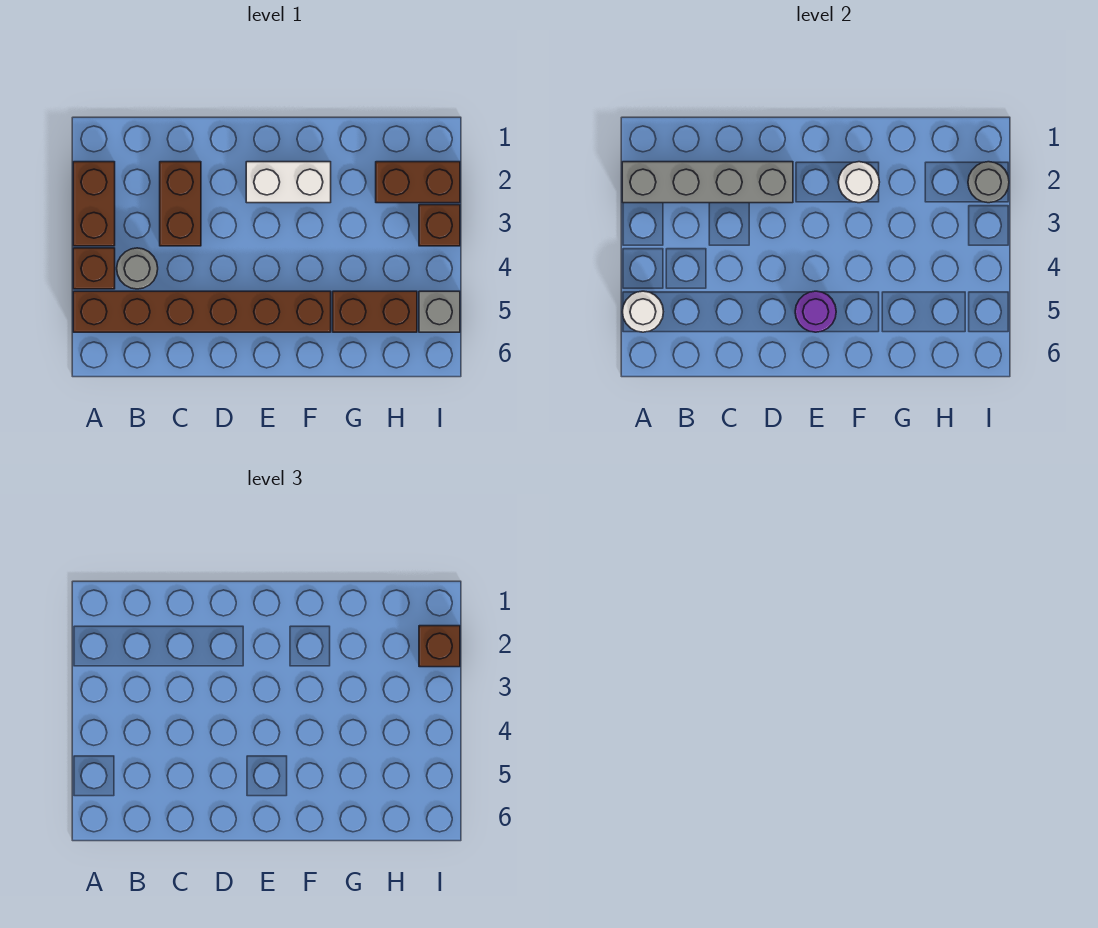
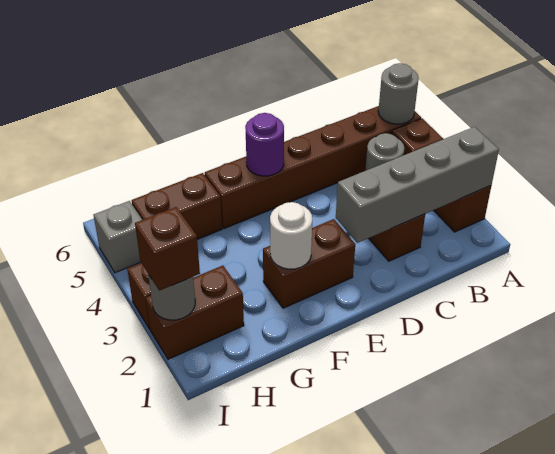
white 1x1 round brick [622,291,663,332] -> grey 1x1 round brick [378,63,419,124]
white 1x2 brick [246,162,331,203] -> brown 1x2 brick [263,219,355,308]

